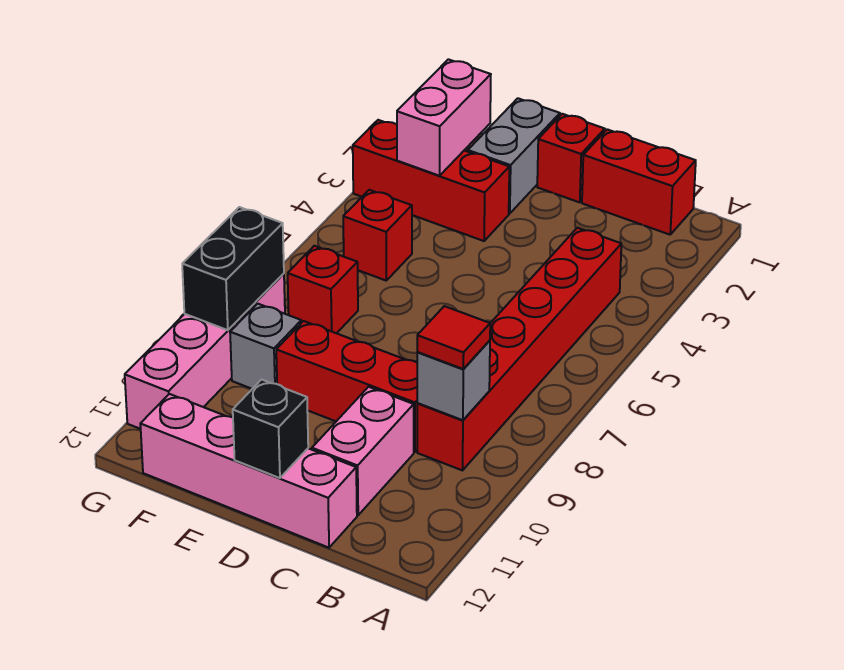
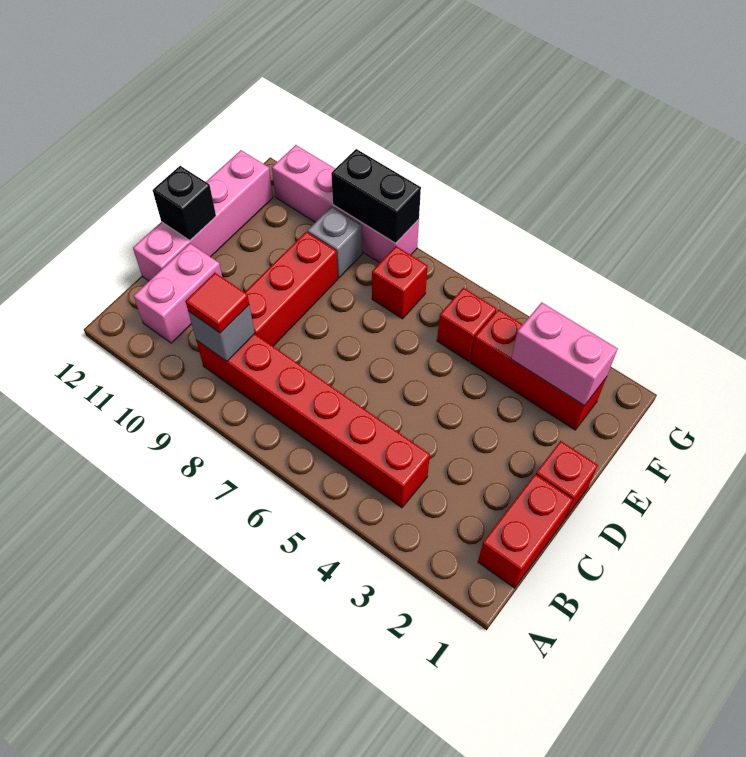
pink 1x2 brick [312,387,414,515] -> pink 1x2 brick turned to [134,244,222,343]
grey 1x2 brick [468,98,560,214] -> none
red 1x3 brick [353,120,509,241] -> red 1x3 brick turned to [471,310,607,430]

